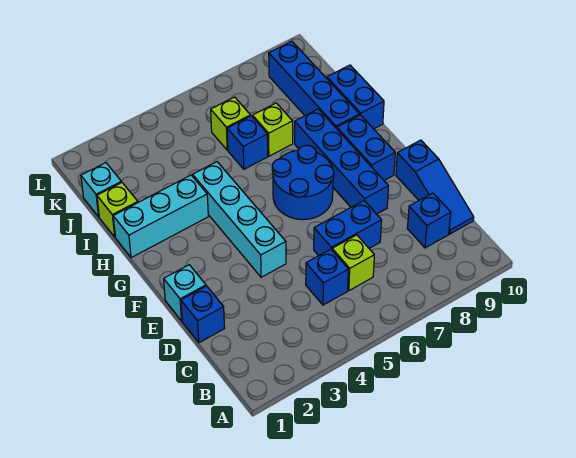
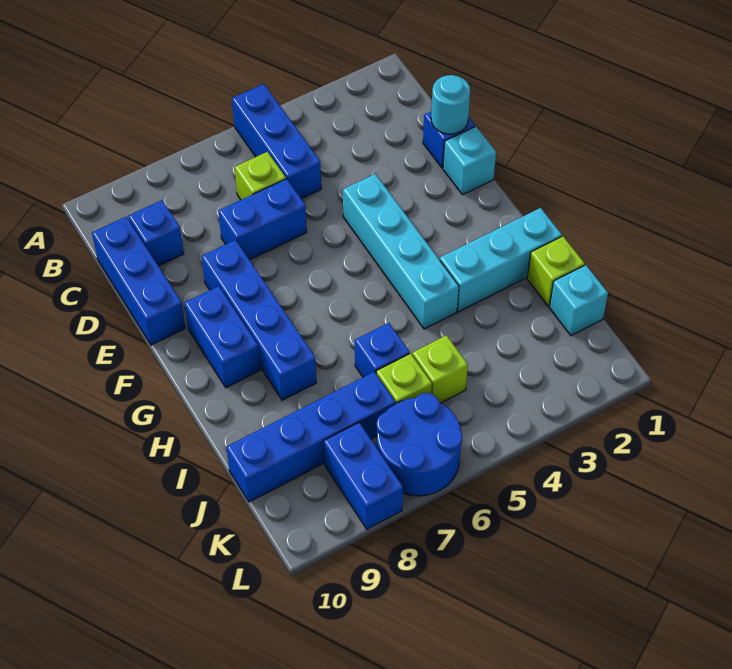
blue 1x1 brick [306,249,348,305] -> blue 1x3 brick [232,84,321,199]
blue 1x3 slope [396,140,474,234] -> blue 1x3 brick [92,217,185,345]
none -> cyan 1x1 round brick [431,75,470,134]
blue 2x2 round brick [272,145,334,220] -> blue 2x2 round brick moved to [376,393,462,496]
blue 1x4 brick [269,41,360,129] -> blue 1x4 brick turned to [226,372,395,502]
blue 1x2 brick [327,65,384,129] -> blue 1x2 brick moved to [324,423,403,529]
lime 1x1 brick [253,103,293,156] -> lime 1x1 brick moved to [412,335,468,403]

